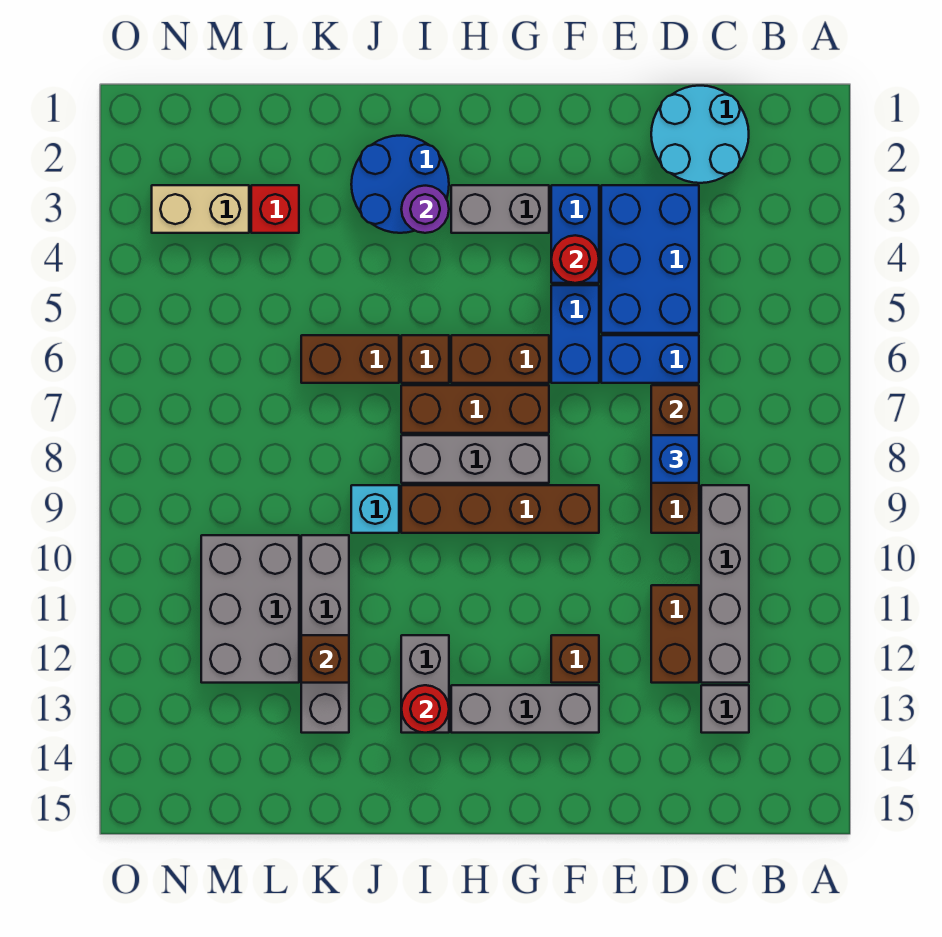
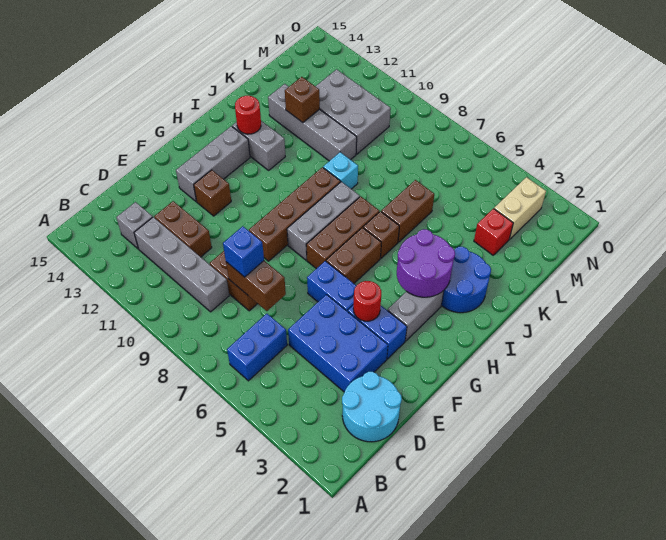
blue 1x2 brick [601,335,699,383] -> blue 1x2 brick moved to [227,314,287,381]
purple 1x1 round brick [401,186,449,233] -> purple 2x2 round brick [397,229,455,297]

